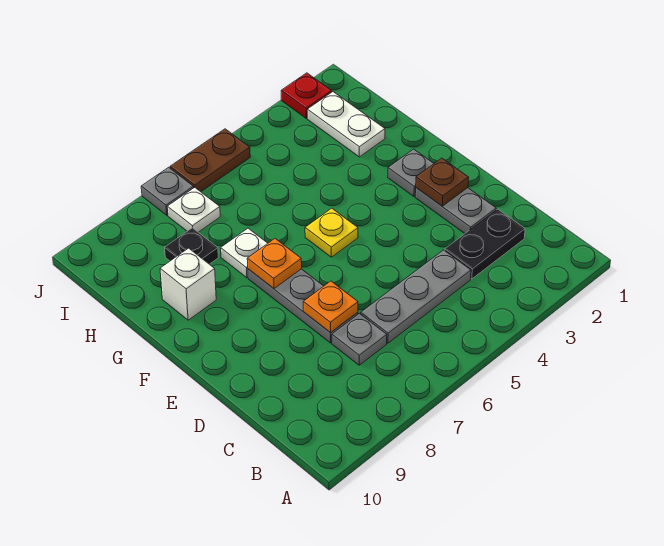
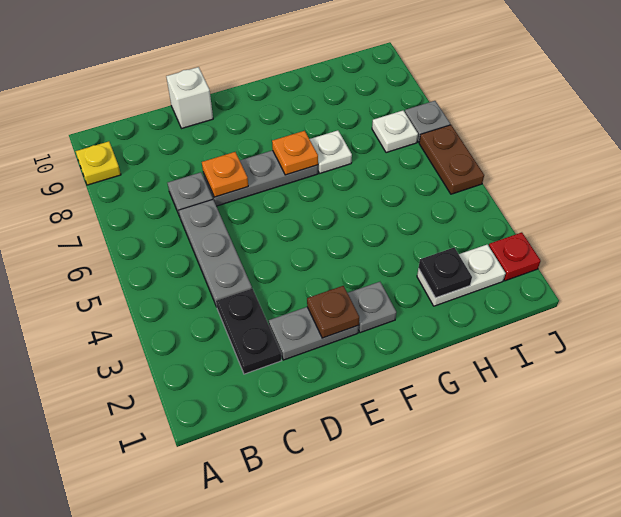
yellow 1x1 plate [305,208,358,257] -> yellow 1x1 plate moved to [76,141,121,185]
white 1x1 brick [160,248,216,320] -> white 1x1 brick moved to [166,67,213,128]
black 1x1 plate [165,228,218,264] -> black 1x1 plate moved to [419,248,472,298]

